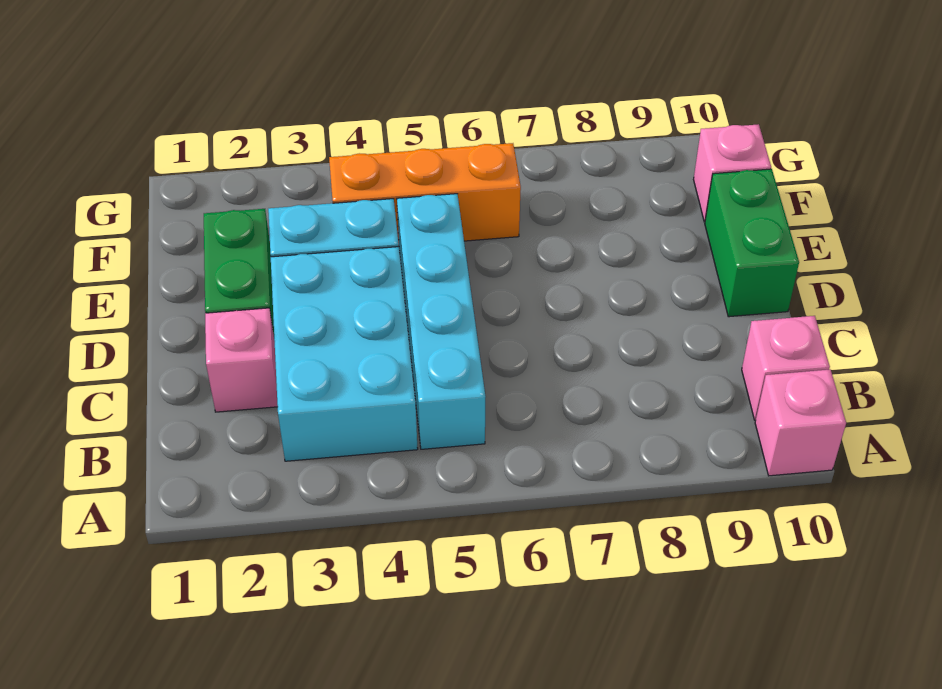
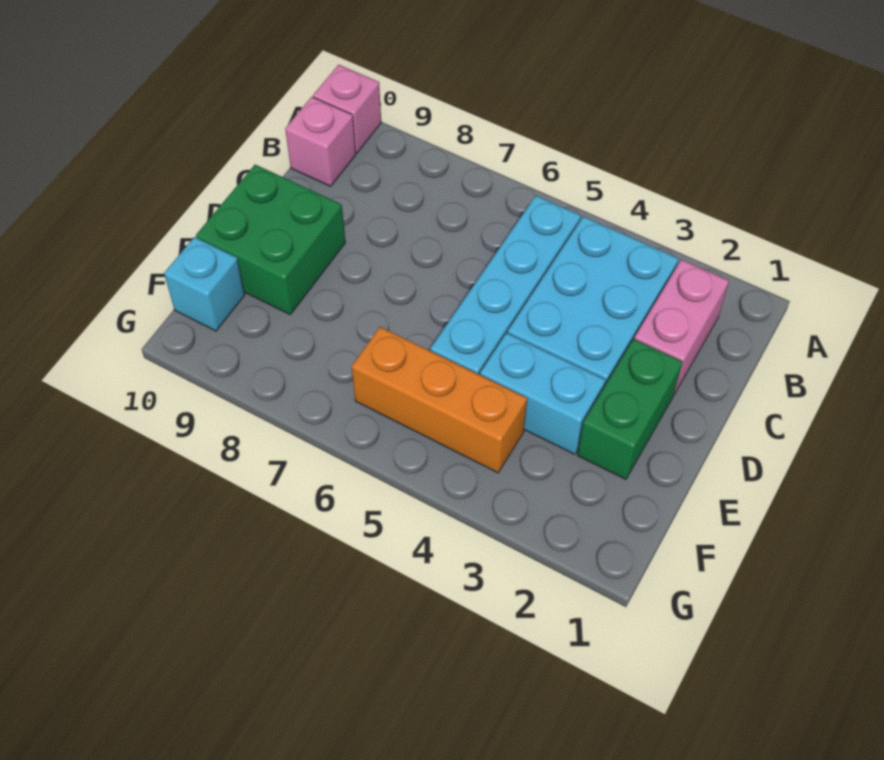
pink 1x1 brick [205,308,278,412] -> pink 1x2 brick [634,260,729,394]
green 1x2 brick [705,169,799,317] -> green 2x2 brick [196,165,345,315]
pink 1x1 brick [694,124,771,222] -> cyan 1x1 brick [164,237,245,331]

